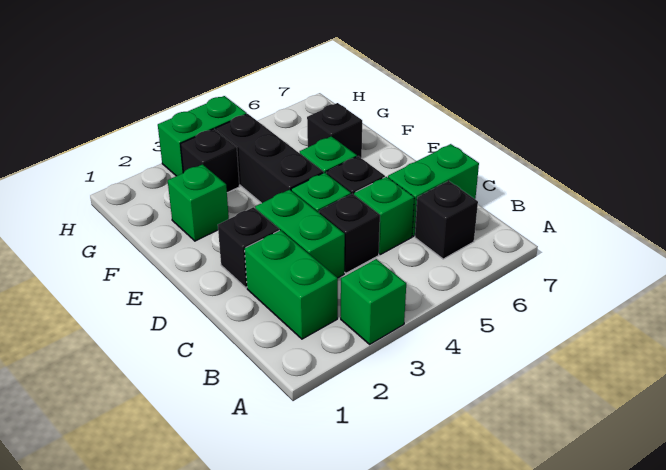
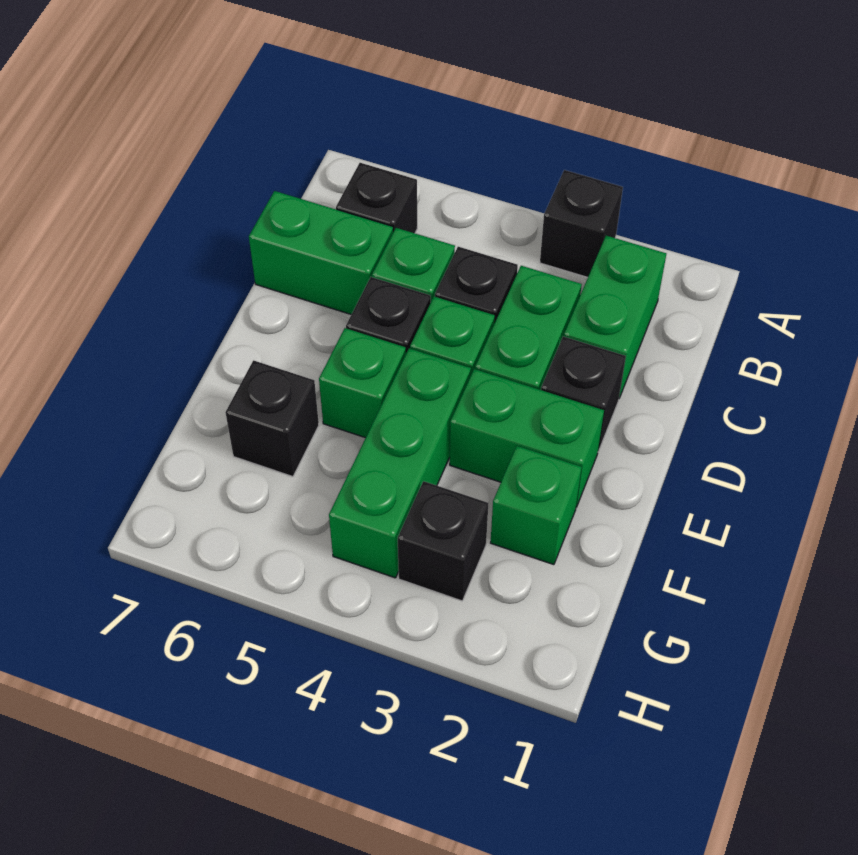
green 1x1 brick [341,259,406,344] -> black 1x1 brick [540,170,623,277]
black 1x3 brick [216,114,323,203] -> green 1x3 brick [329,348,471,578]
green 1x2 brick [158,96,247,176] -> green 1x2 brick moved to [450,369,604,507]

